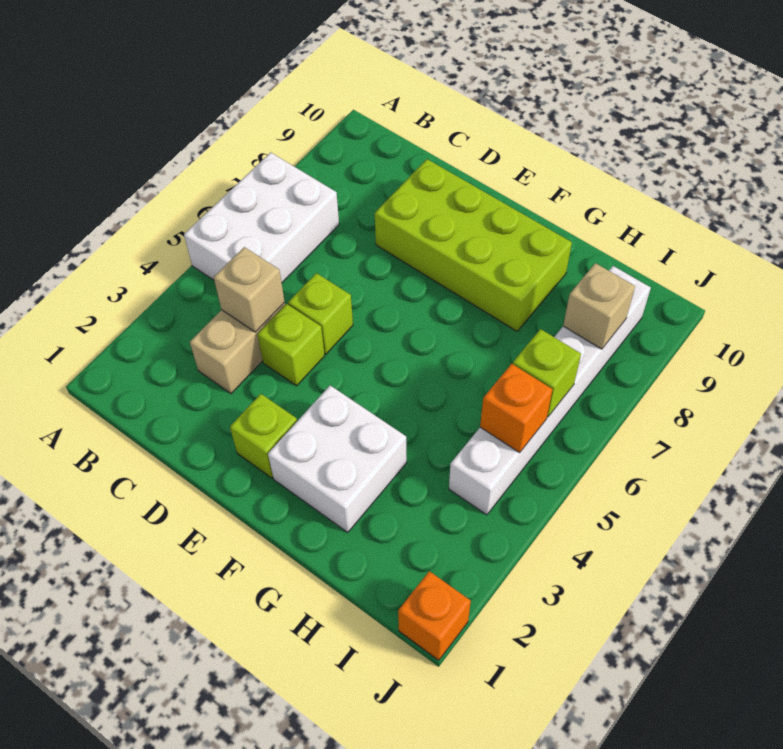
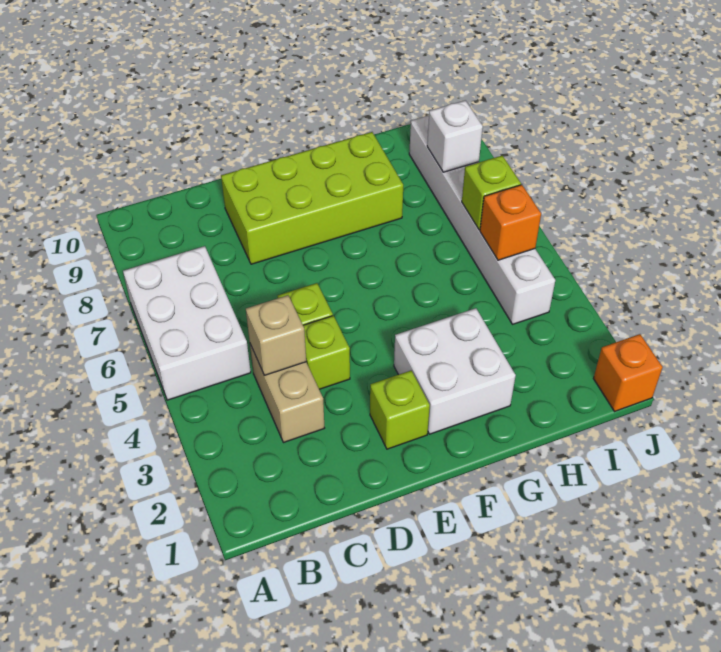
tan 1x1 brick [563,263,635,349] -> white 1x1 brick [427,100,483,172]

